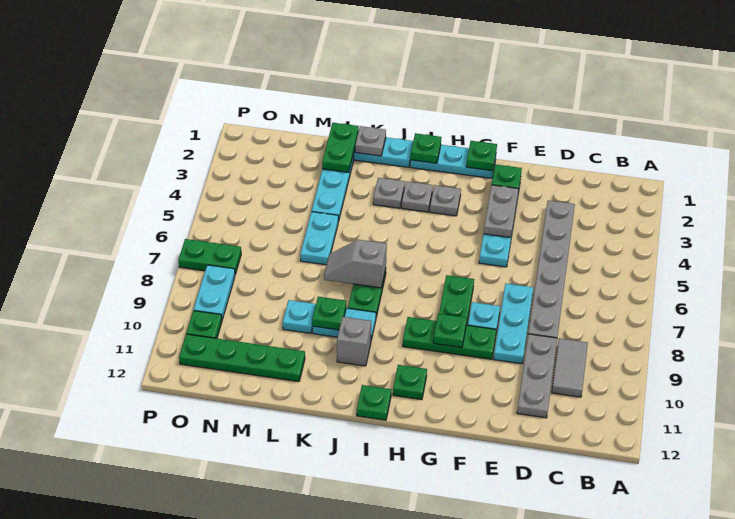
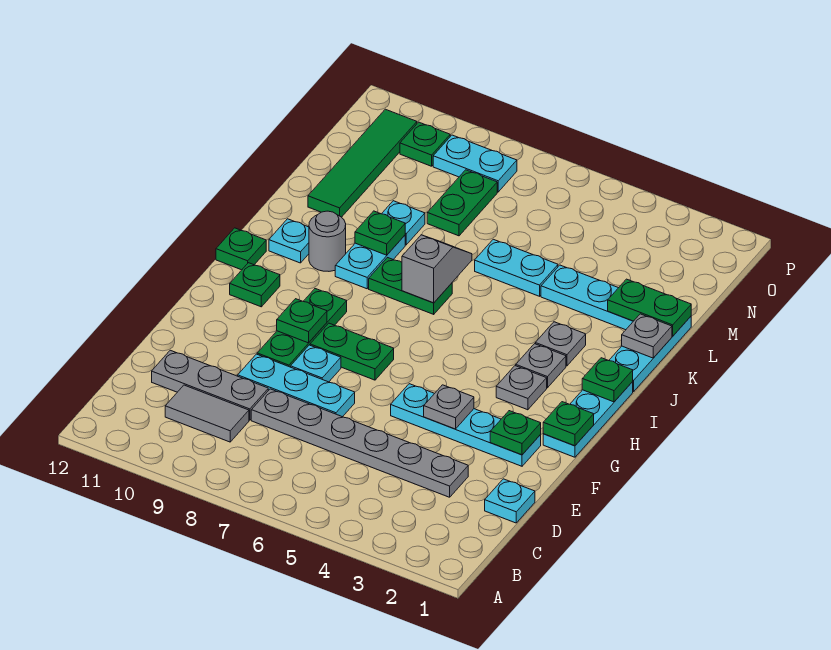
none -> cyan 1x1 plate [485,479,535,523]
grey 1x2 plate [484,185,519,237] -> grey 1x1 plate [424,385,474,429]
grey 1x1 brick [337,317,371,366] -> grey 1x1 round brick [309,211,346,271]
none -> cyan 1x1 plate [269,219,309,263]
green 1x4 plate [179,334,305,382] -> green 1x4 tile [308,109,417,217]
green 1x2 plate [178,239,241,274] -> green 1x2 plate moved to [427,170,497,236]

